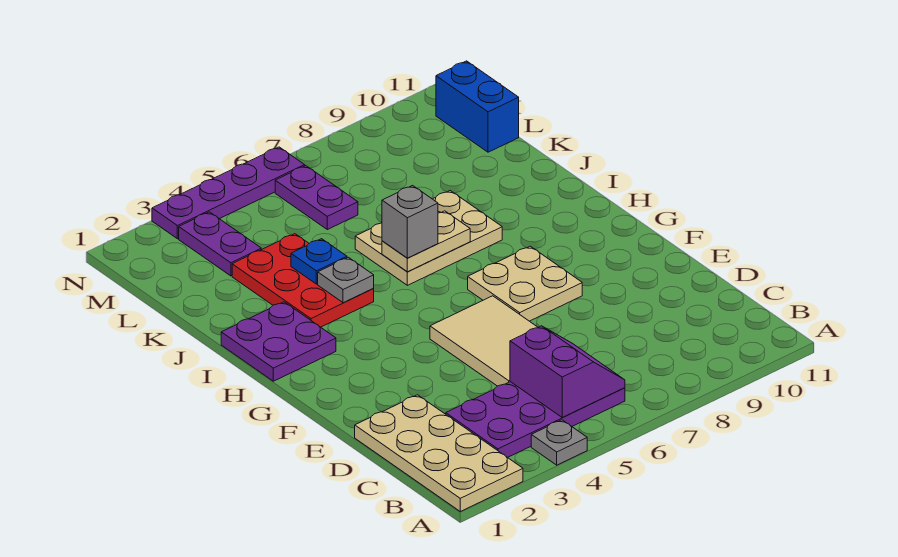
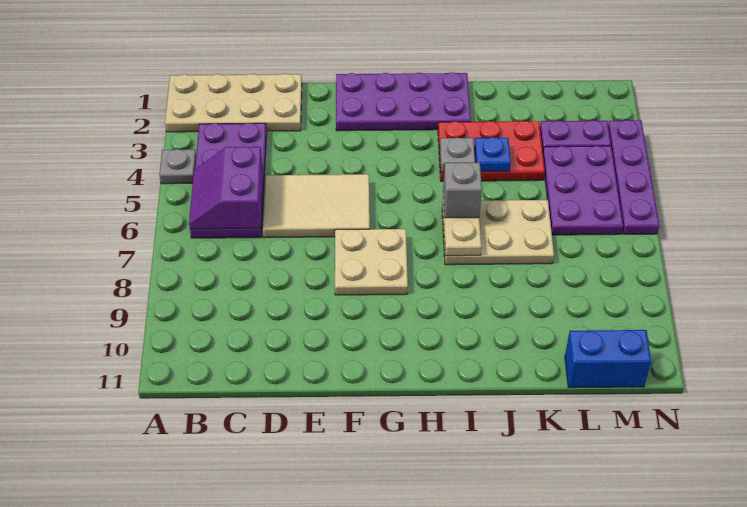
purple 2x2 slope [510,326,625,418] -> purple 2x2 slope turned to [189,147,263,229]
purple 2x2 plate [221,302,336,381] -> purple 2x4 plate [336,72,471,131]
tan 2x3 plate [355,191,502,285] -> tan 2x3 plate turned to [442,200,554,265]
purple 1x2 plate [275,166,358,230] -> purple 2x3 plate [543,146,623,235]

